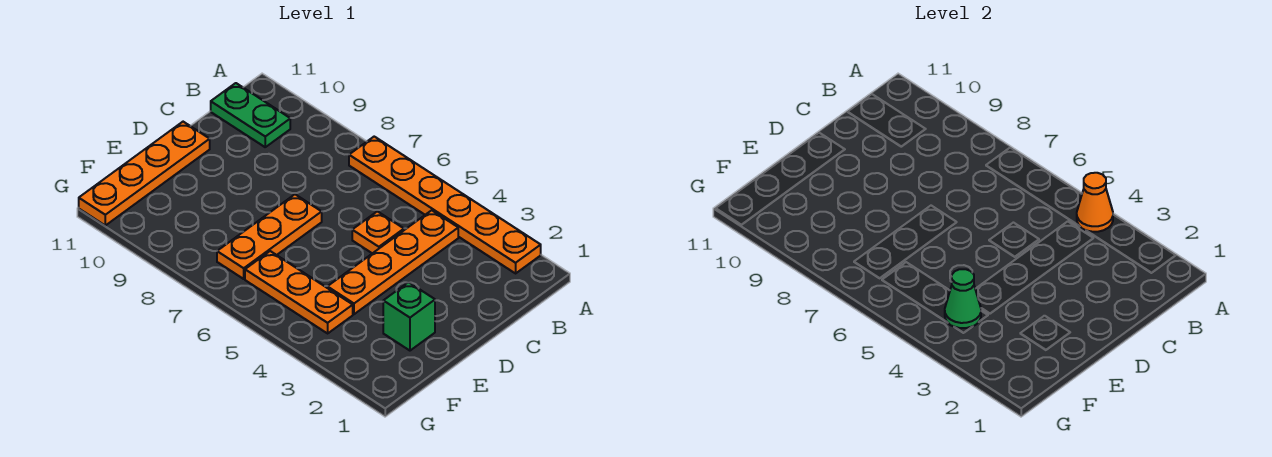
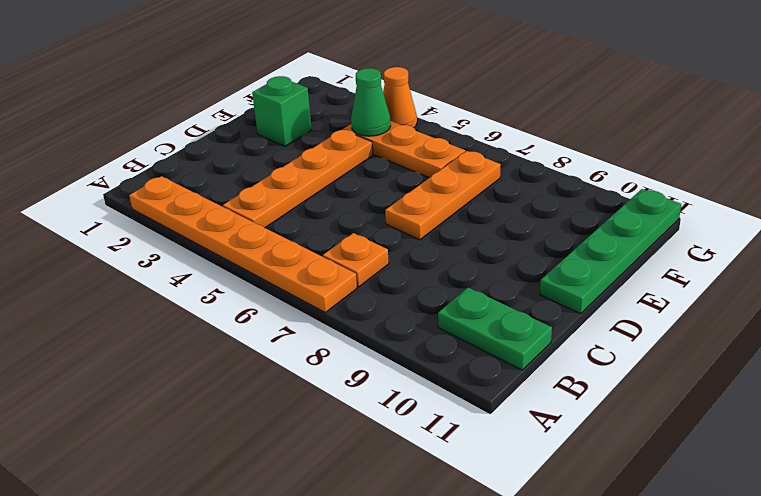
orange 1x1 cone [1077,173,1113,232] -> orange 1x1 cone moved to [383,67,417,128]
orange 1x1 plate [352,211,404,253] -> orange 1x1 plate moved to [323,233,389,287]
orange 1x4 plate [79,122,210,225] -> green 1x4 plate [540,189,681,314]

